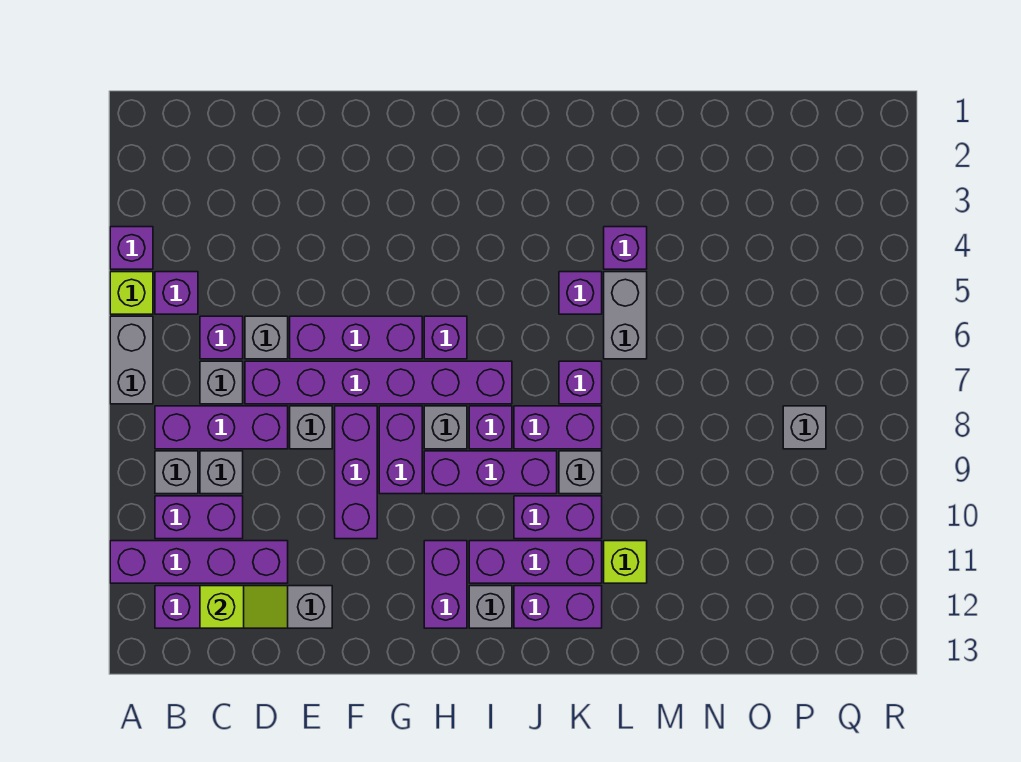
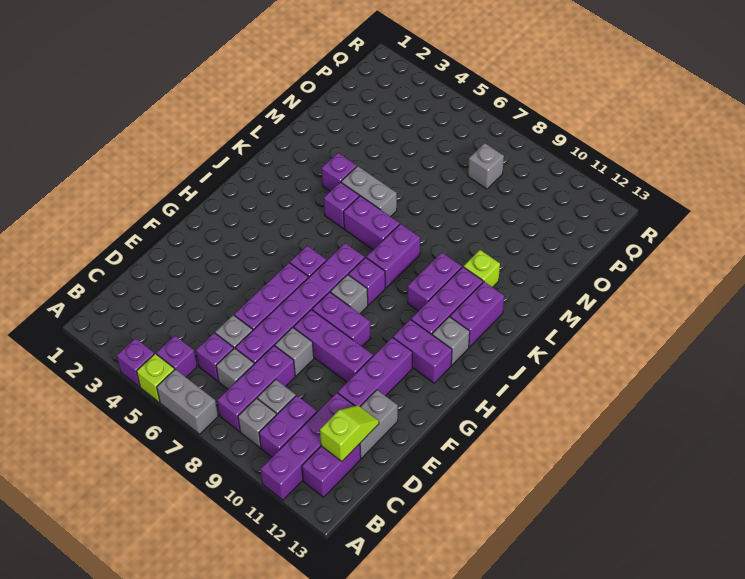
purple 1x3 brick [424,451,557,494] -> purple 1x3 brick moved to [338,337,413,406]
purple 1x1 brick [559,361,602,404] -> purple 1x2 brick [344,196,400,250]
grey 1x1 brick [559,451,602,494] -> none

